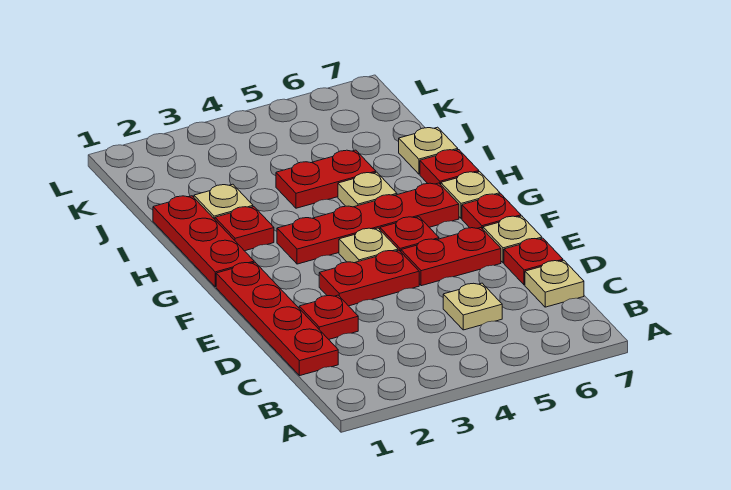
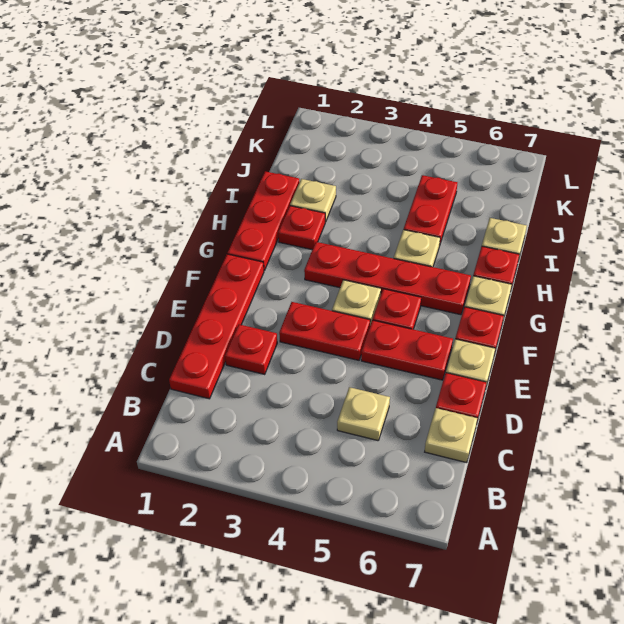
red 1x2 plate [276,150,376,208] -> red 1x2 plate turned to [404,175,457,246]

